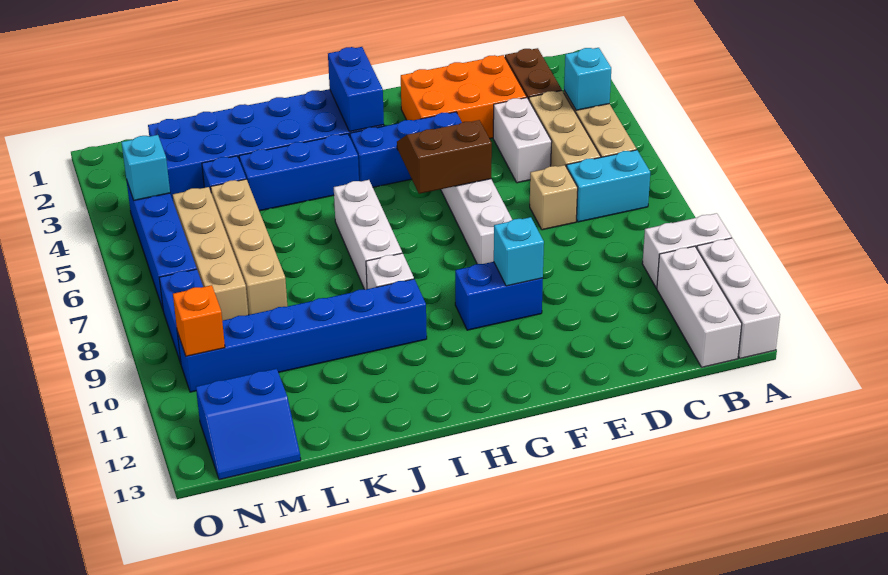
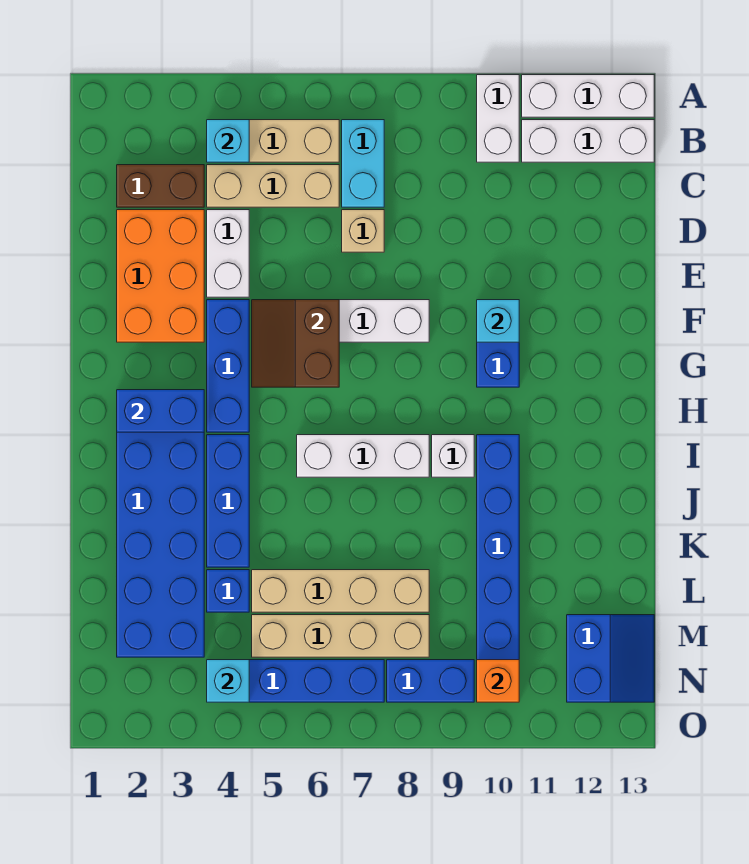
white 1x2 brick [493,98,552,183] -> white 1x2 brick turned to [207,210,249,297]

